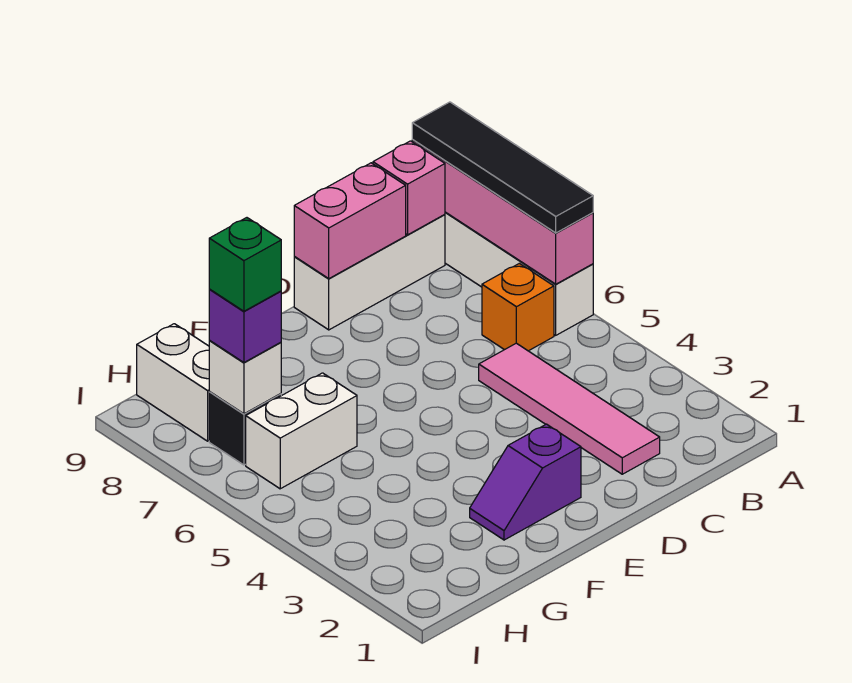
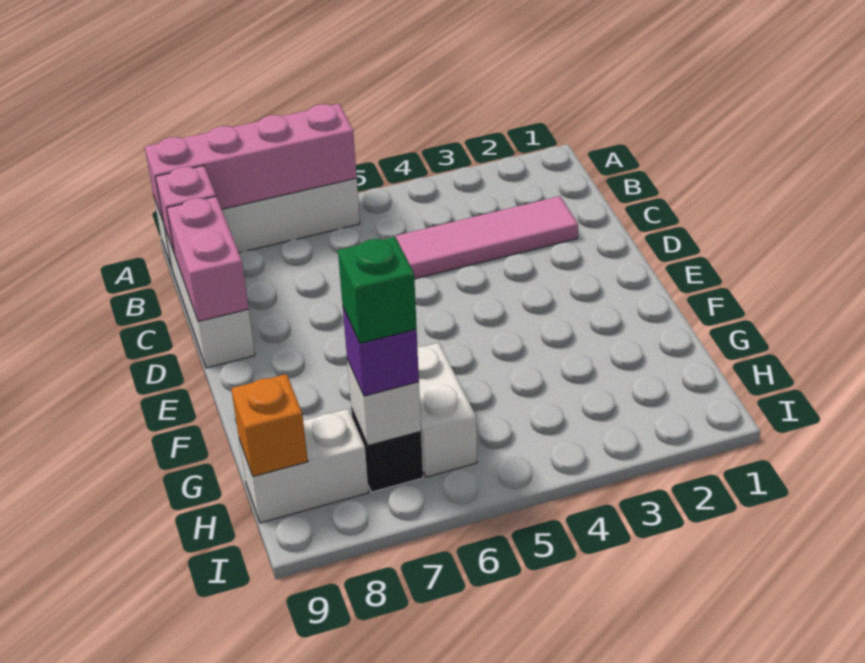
black 1x4 tile [412,102,593,233] -> none
orange 1x1 brick [482,263,554,351] -> orange 1x1 brick moved to [231,374,308,476]
purple 1x2 slope [470,424,581,540] -> none

